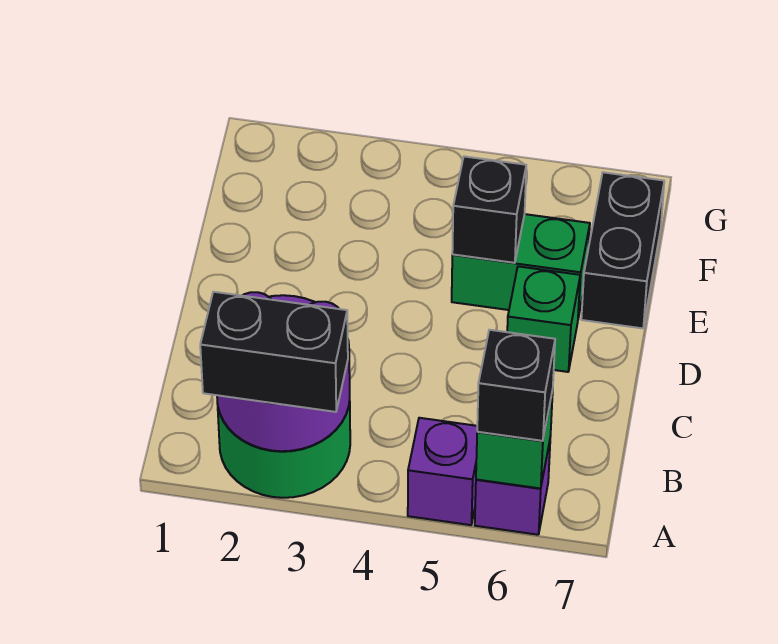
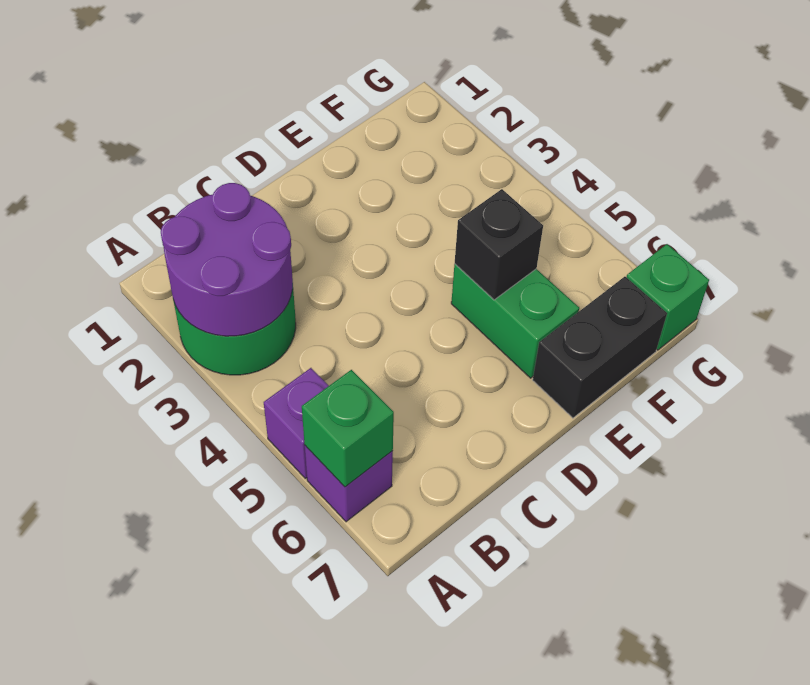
black 1x2 brick [200,292,348,412] -> none
black 1x1 brick [477,330,555,441] -> none
green 1x1 brick [507,266,580,372] -> green 1x1 brick moved to [626,244,709,350]

